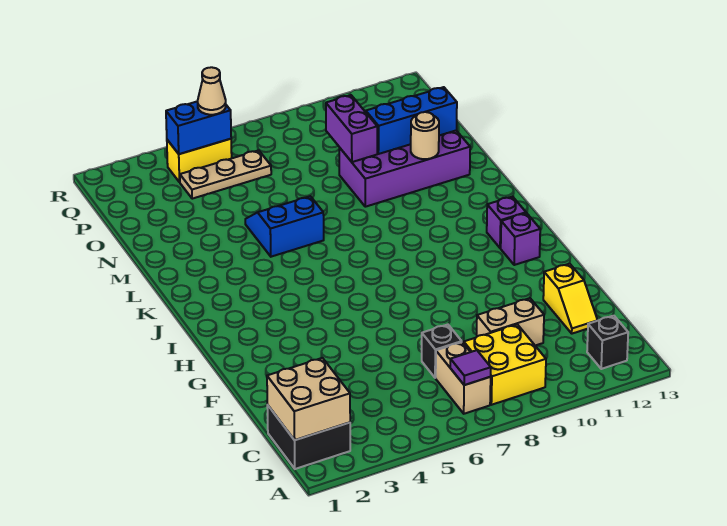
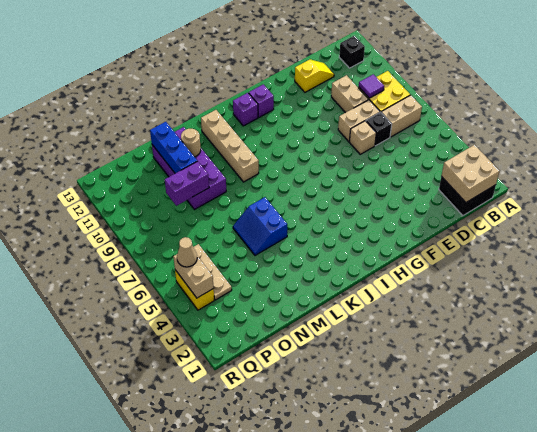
purple 1x1 tile [450,350,491,385] -> purple 1x1 tile moved to [359,74,384,98]
none -> tan 1x2 brick [338,100,380,142]
none -> tan 1x1 brick [349,121,376,154]
none -> tan 1x4 brick [201,110,259,182]
blue 1x2 brick [166,101,231,154] -> tan 1x2 brick [173,254,214,298]

